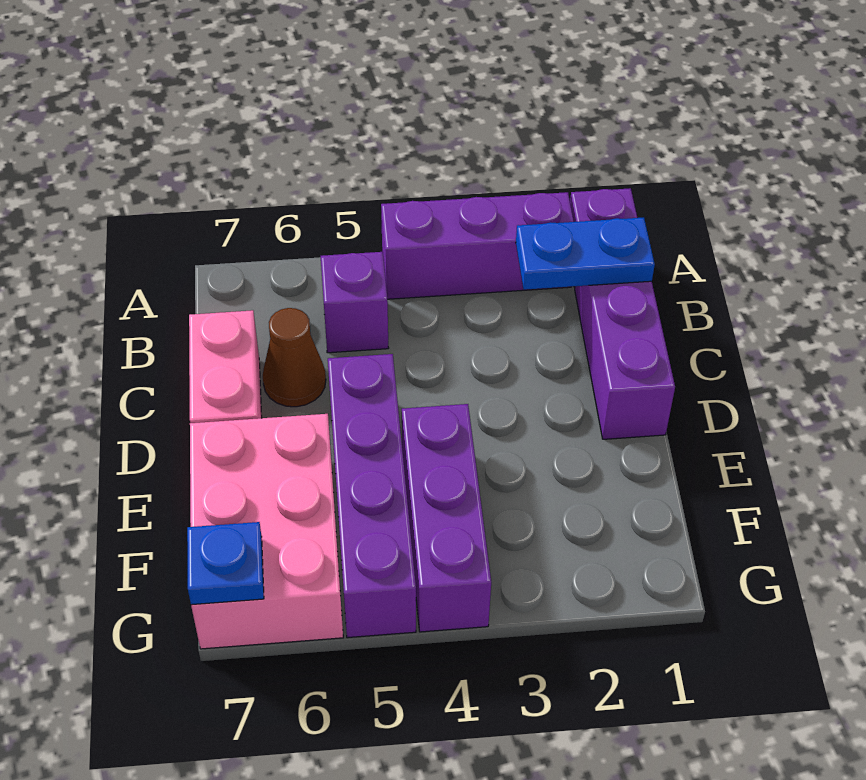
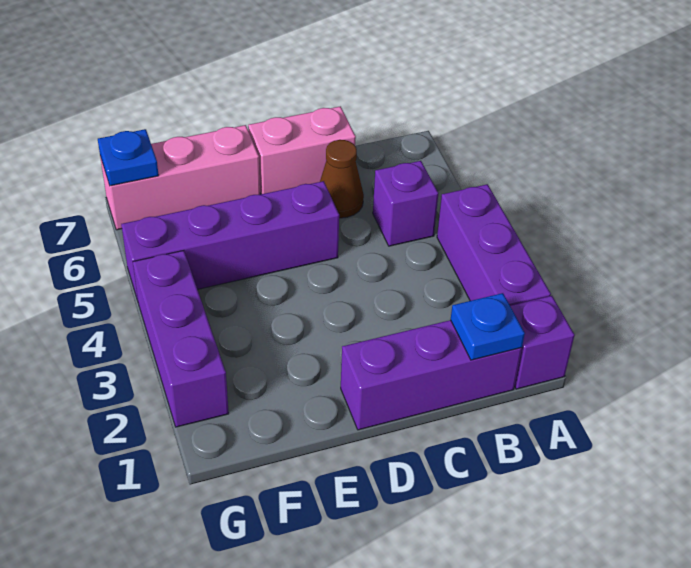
blue 1x2 plate [516,217,655,290] -> blue 1x1 plate [451,293,525,360]
purple 1x3 brick [402,404,491,632] -> purple 1x3 brick turned to [133,251,229,427]
pink 2x3 brick [190,414,343,649] -> pink 1x3 brick [100,125,260,230]

